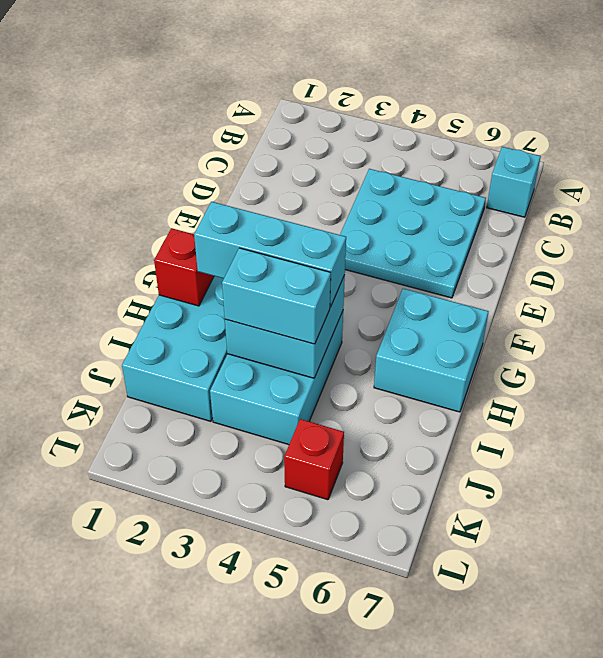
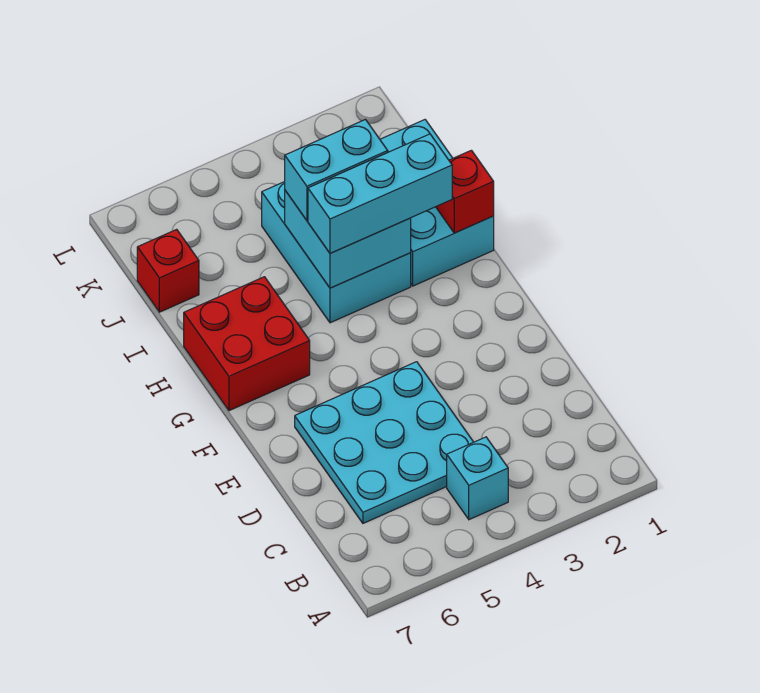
cyan 1x1 brick [487,147,541,217] -> cyan 1x1 brick moved to [447,437,508,520]
cyan 2x2 brick [374,289,489,412] -> red 2x2 brick [184,277,310,411]
red 1x1 brick [284,419,344,500] -> red 1x1 brick moved to [137,229,199,312]

